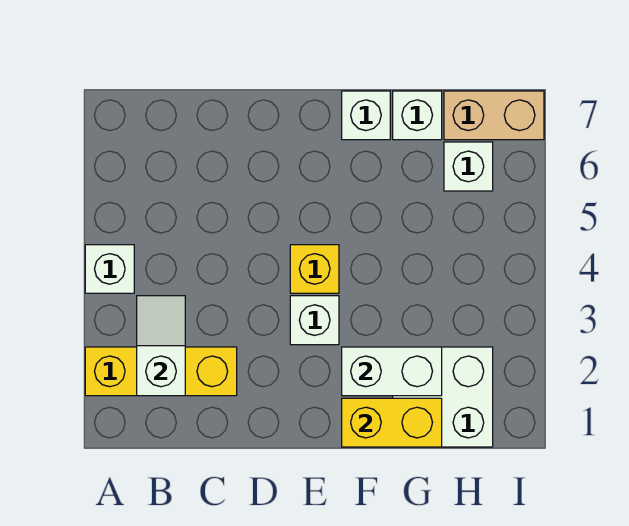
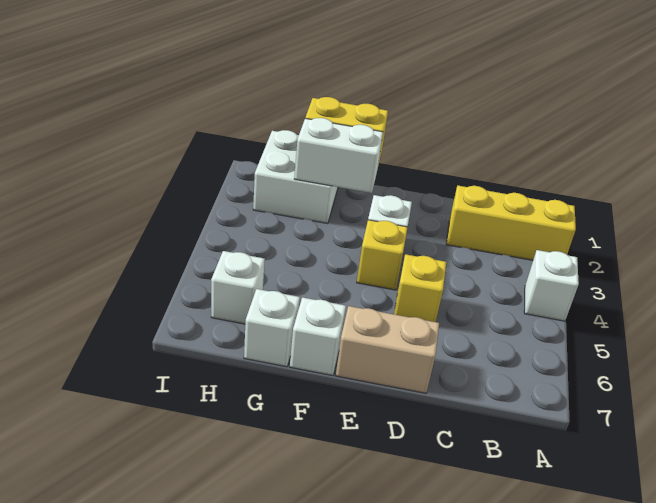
white 1x2 slope [137,296,185,396] -> none
none -> yellow 1x1 brick [394,254,446,322]
tan 1x2 brick [444,91,544,140] -> tan 1x2 brick moved to [336,306,439,393]

